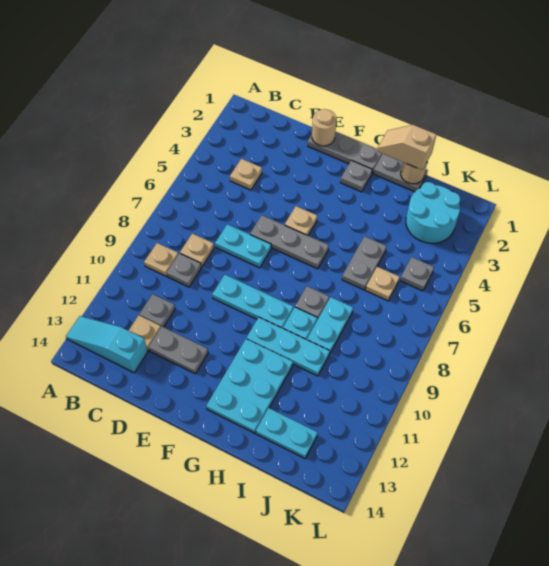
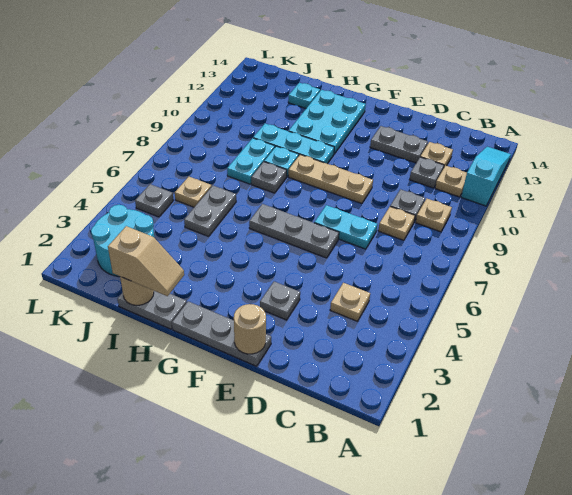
cyan 1x3 slope [66,316,148,373] -> cyan 1x3 slope turned to [461,147,511,206]
cyan 1x3 plate [212,275,294,328] -> tan 1x3 plate [288,155,373,204]
tan 1x1 plate [285,206,317,235] -> tan 1x1 plate moved to [435,166,467,197]
grey 1x1 plate [341,160,372,192] -> grey 1x1 plate moved to [260,282,300,320]
cyan 1x2 plate [256,408,318,458] -> cyan 1x1 plate [288,83,320,108]

